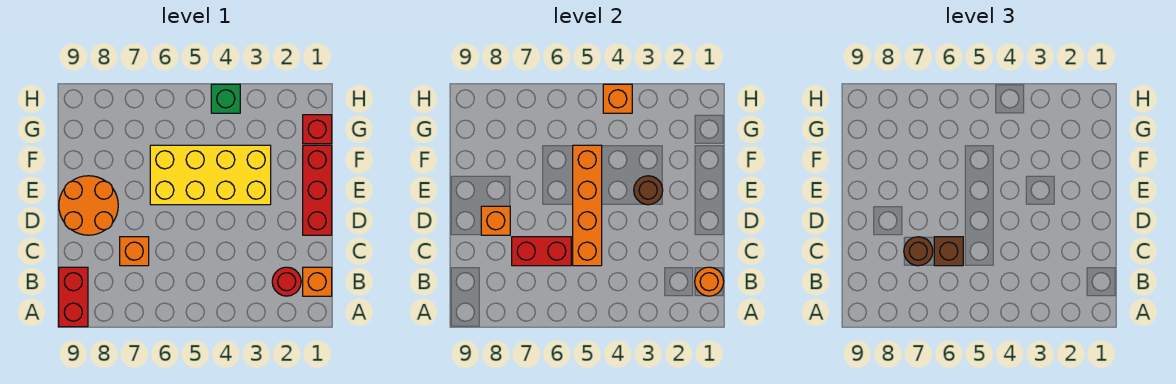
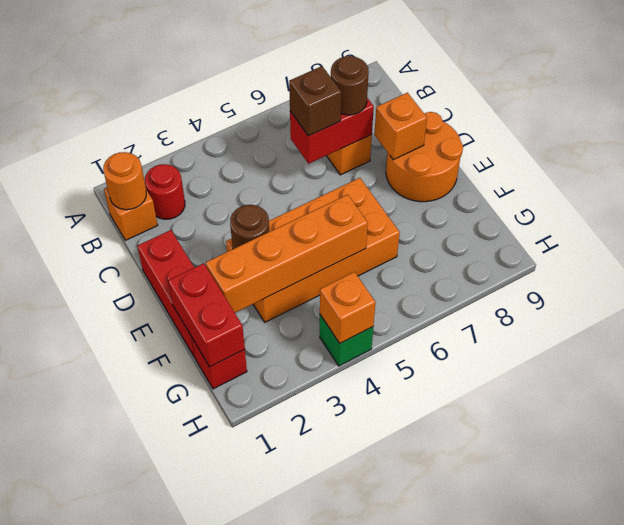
red 1x2 brick [59,267,88,327] -> red 1x2 brick moved to [168,263,245,367]
orange 1x4 brick [573,145,602,266] -> orange 1x4 brick turned to [206,195,368,313]
yellow 2x4 brick [150,145,271,205] -> orange 2x4 brick [226,178,400,322]

